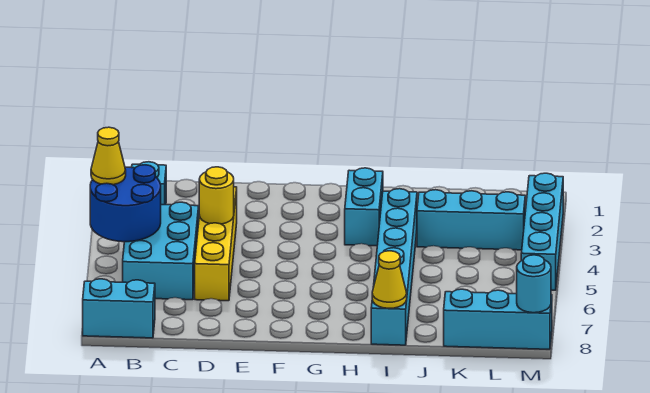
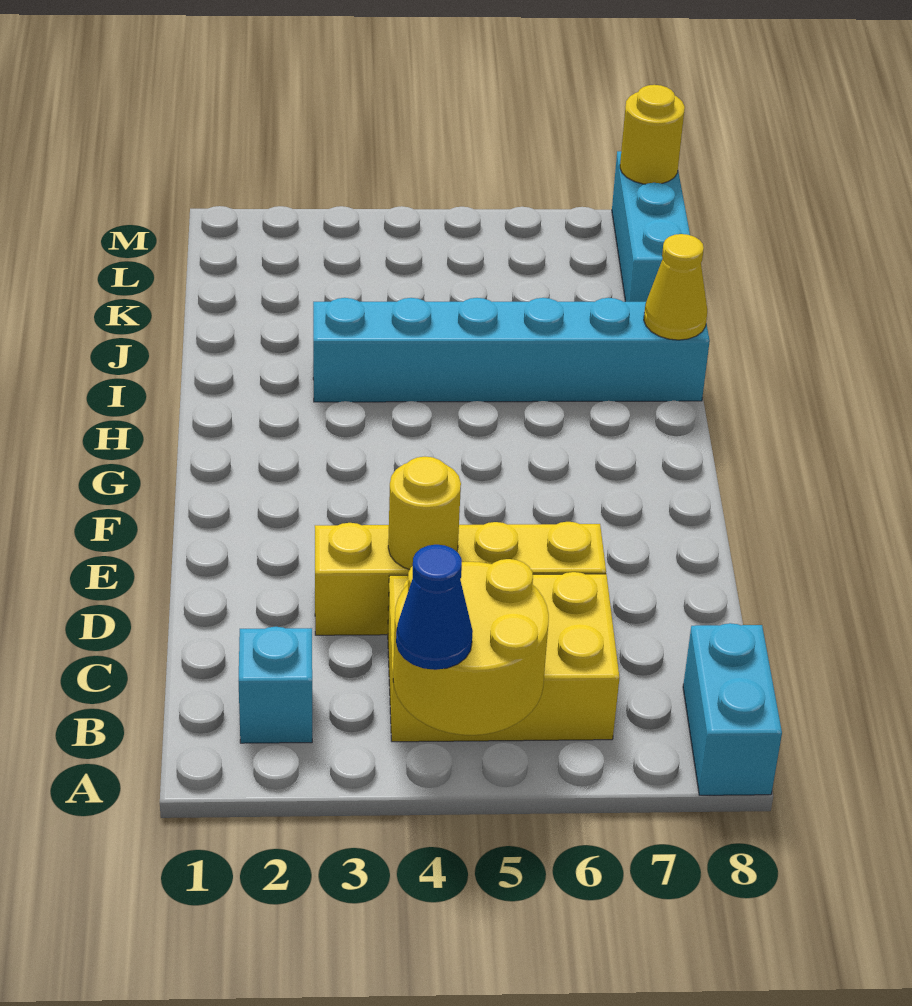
blue 2x2 round brick [90,165,161,242] -> yellow 2x2 round brick [393,559,549,735]
yellow 1x1 cone [91,127,126,185] -> blue 1x1 cone [396,545,473,670]
cyan 2x3 brick [123,202,199,300] -> yellow 2x3 brick [388,572,619,742]
cyan 1x2 brick [345,168,383,246] -> none
cyan 1x3 brick [417,190,525,250] -> none
cyan 1x4 brick [521,173,563,290] -> none
cyan 1x1 round brick [517,255,551,313] -> yellow 1x1 round brick [620,85,685,184]

